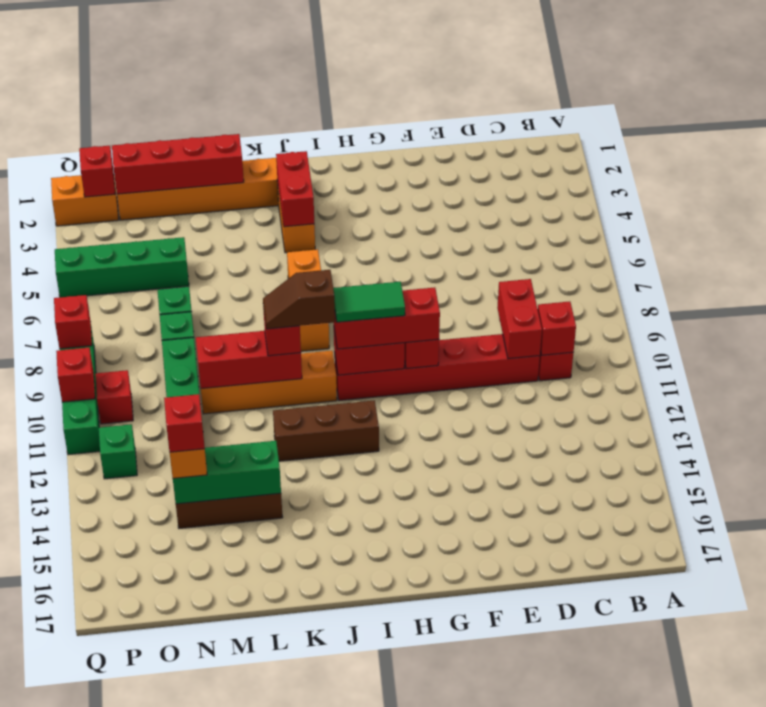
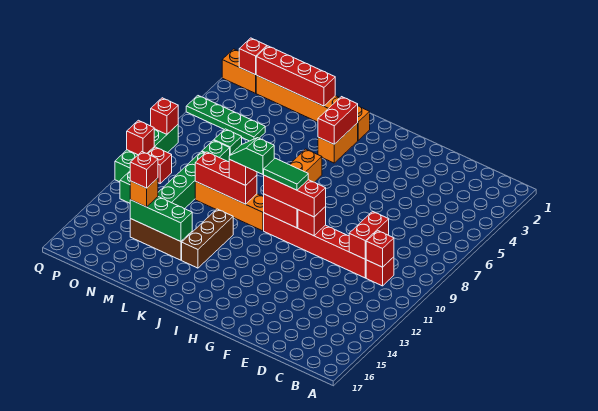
brown 1x3 brick [273,400,379,461] -> brown 1x3 brick turned to [182,209,233,268]
brown 1x2 slope [263,270,335,329] -> green 1x2 slope [229,138,274,174]
green 1x4 brick [55,237,189,297] -> green 1x4 plate [186,96,265,141]

